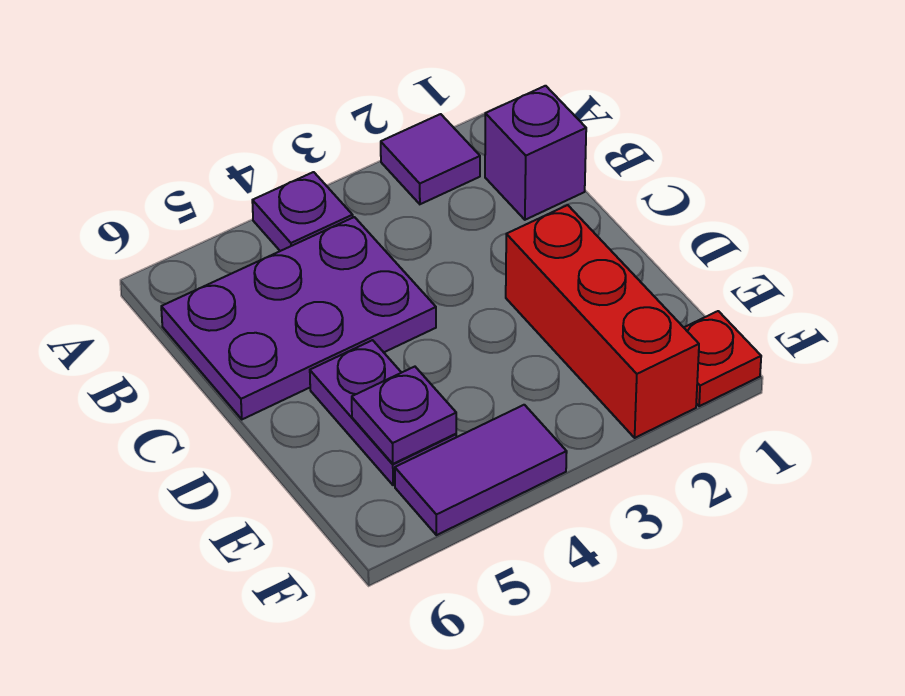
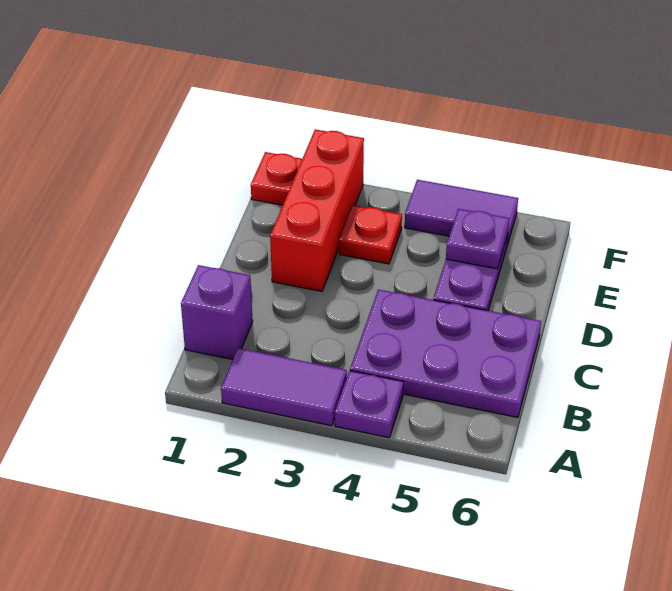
purple 1x1 tile [381,114,480,204] -> purple 1x2 tile [221,348,347,426]
none -> red 1x1 plate [339,205,402,264]

